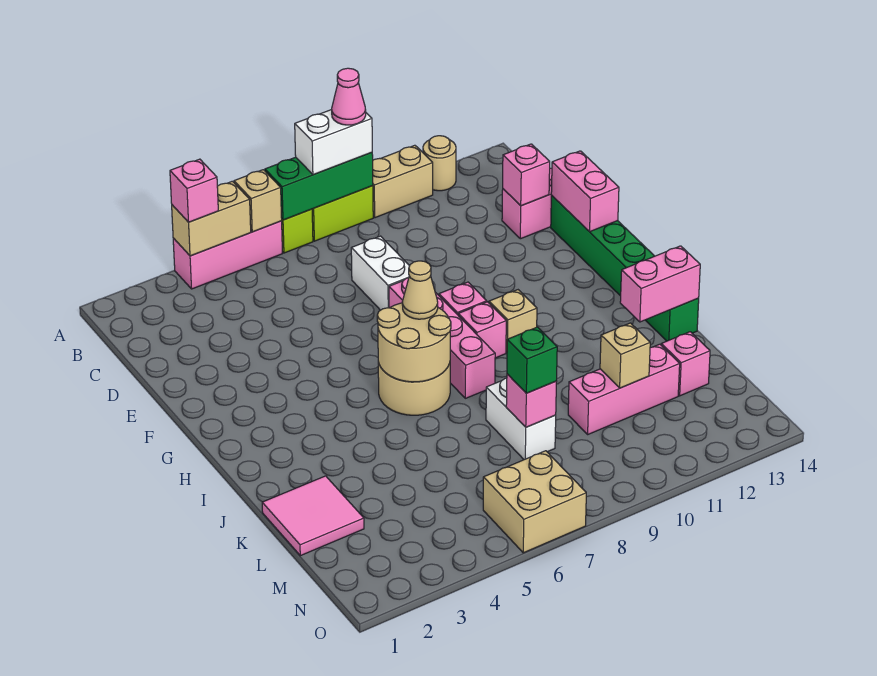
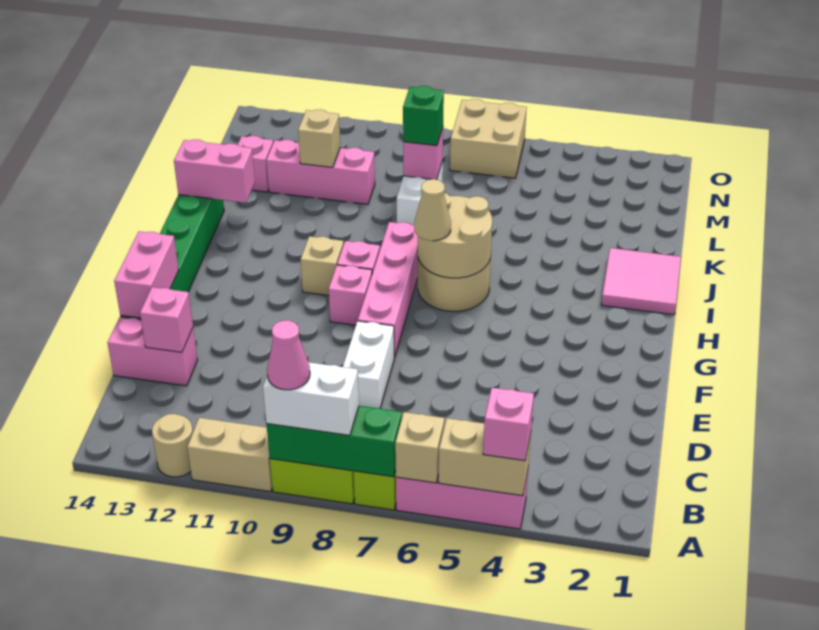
pink 2x2 tile [262,476,364,556] -> pink 2x2 tile moved to [601,248,681,315]

